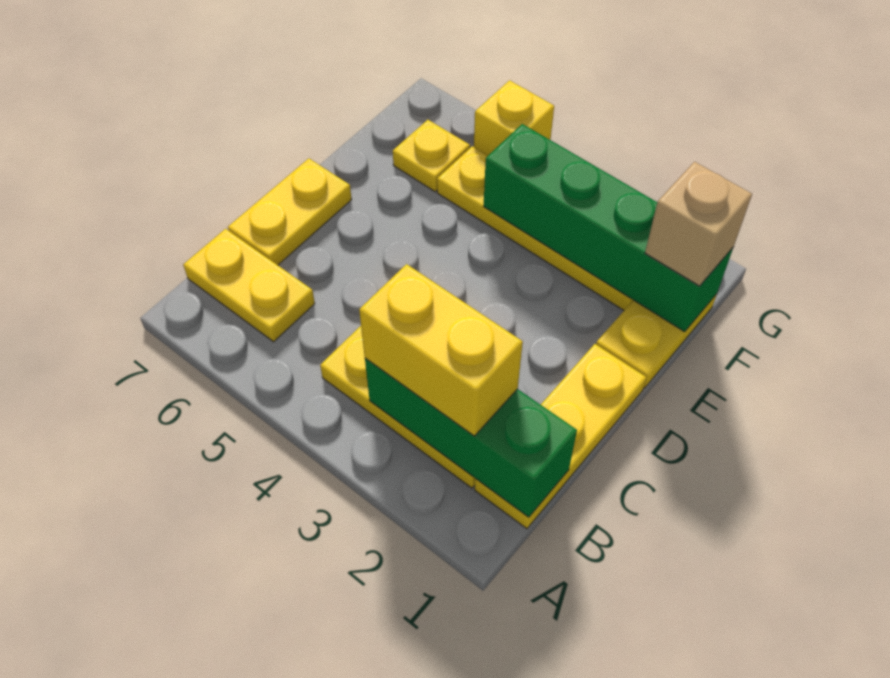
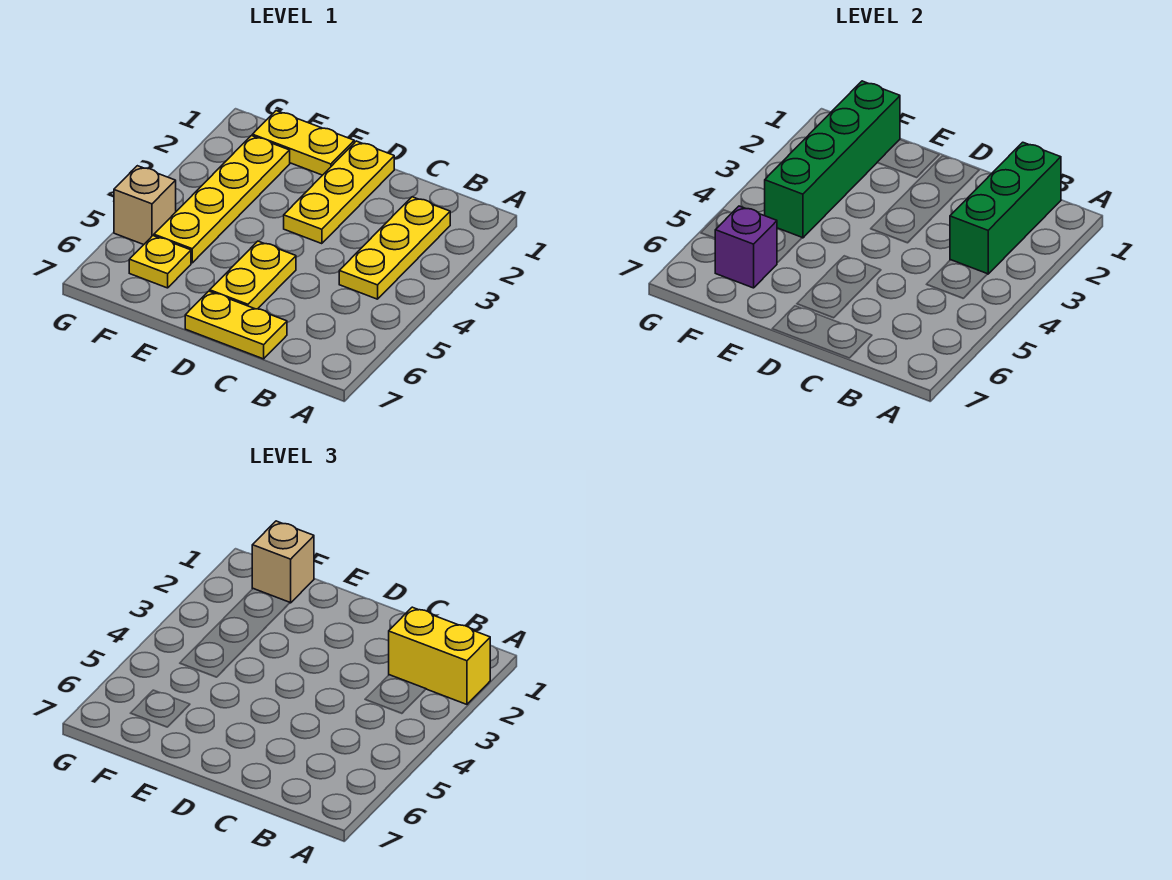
yellow 1x3 plate [475,344,647,529] -> yellow 1x3 plate turned to [284,141,394,244]
yellow 1x2 brick [359,264,523,436] -> yellow 1x2 brick turned to [389,607,490,704]
yellow 1x2 plate [183,229,315,342] -> yellow 1x2 plate moved to [210,241,296,309]
none -> purple 1x1 brick [715,206,777,288]
yellow 1x1 brick [474,80,554,155] -> tan 1x1 brick [114,166,176,245]

